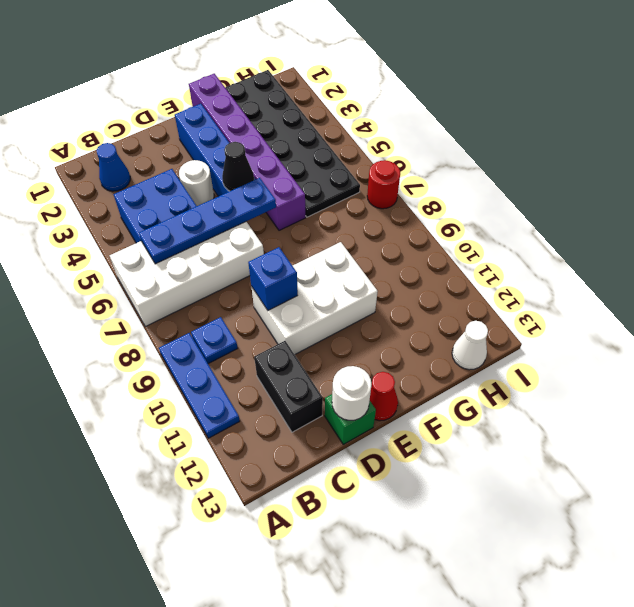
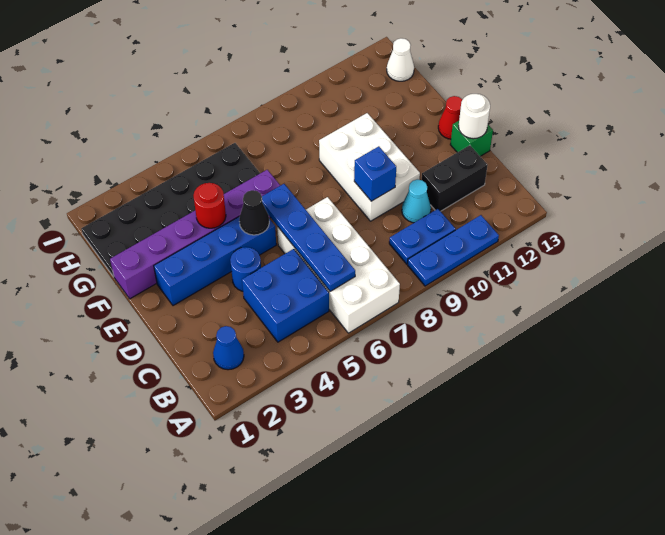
blue 1x1 plate [191,317,238,364] -> blue 1x2 plate [389,209,456,264]
none -> cyan 1x1 cone [402,180,431,223]
white 1x1 round brick [179,160,214,206] -> blue 1x1 round brick [230,247,261,291]
red 1x1 round brick [367,160,400,209] -> red 1x1 round brick moved to [193,183,226,228]

